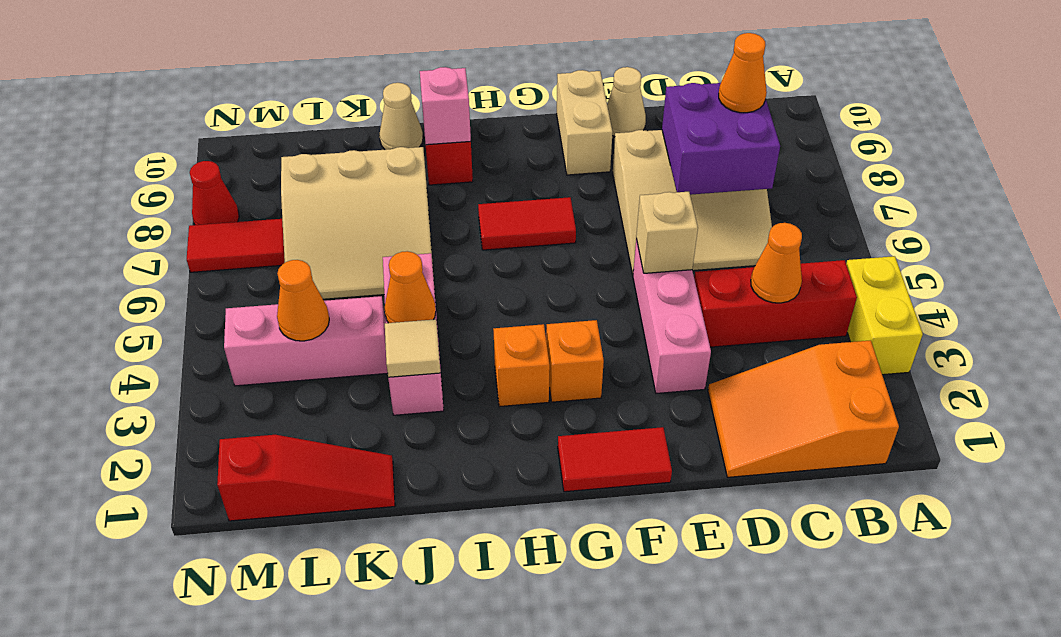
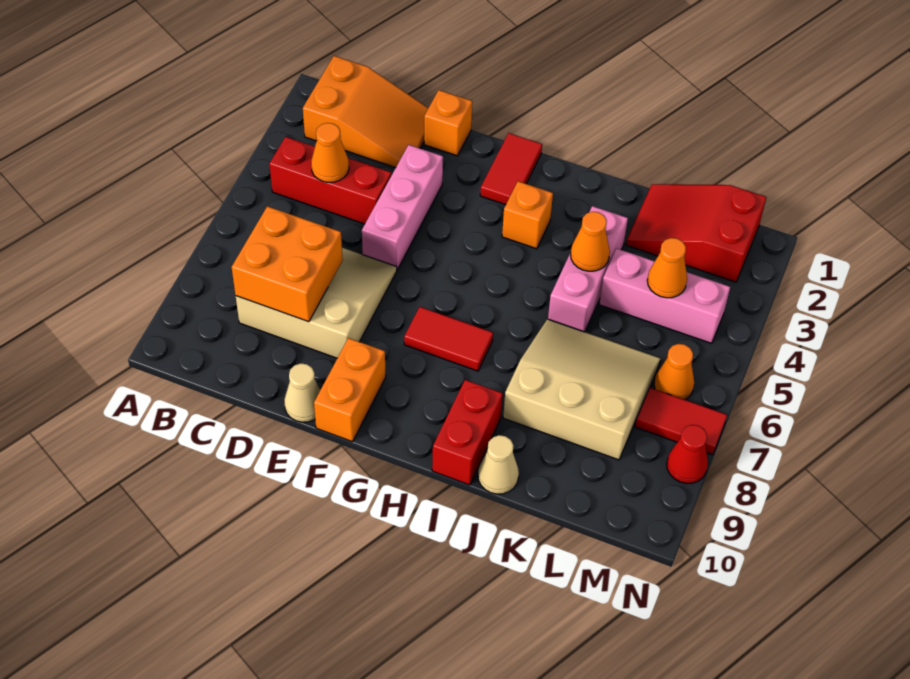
yellow 1x2 brick [846,256,923,375] -> none
purple 2x2 brick [662,83,780,195] -> orange 2x2 brick [232,206,343,322]
orange 1x1 cone [719,33,767,113] -> orange 1x1 cone moved to [654,344,694,400]
tan 1x1 brick [636,192,698,273] -> none
red 1x2 tile [558,427,672,492] -> red 1x2 tile turned to [480,133,542,205]
tan 1x2 brick [557,70,613,175] -> orange 1x2 brick [314,338,386,442]
orange 1x1 brick [546,320,604,402] -> orange 1x1 brick moved to [424,90,472,156]
pink 1x1 brick [420,67,471,145] -> none
tan 1x1 tile [385,319,440,377] -> none
red 1x3 slope [217,435,395,521] -> red 2x3 slope [626,184,766,282]

